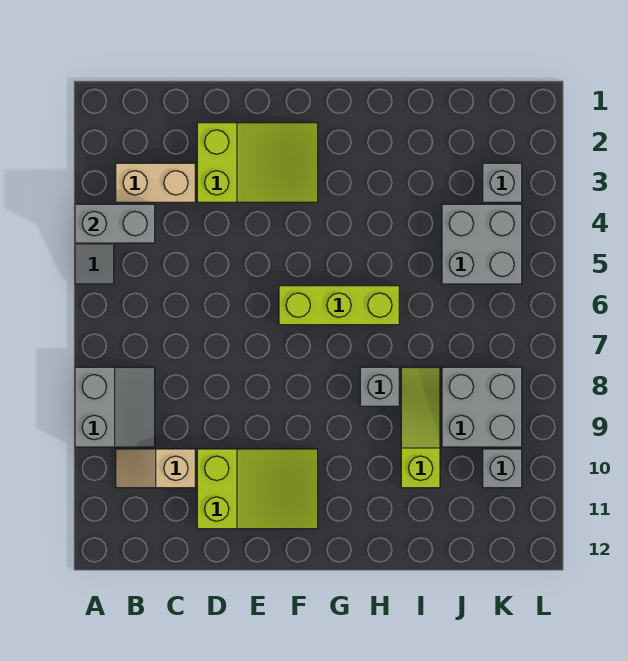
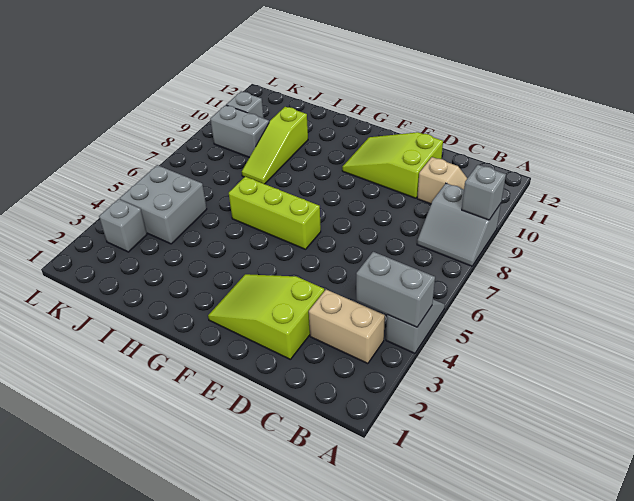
grey 2x2 slope [75,367,155,447] -> grey 2x2 slope turned to [417,183,501,266]
grey 1x1 brick [360,367,399,406] -> grey 1x1 brick moved to [462,165,506,220]
grey 2x2 brick [442,367,522,447] -> grey 1x2 brick [210,105,269,157]

